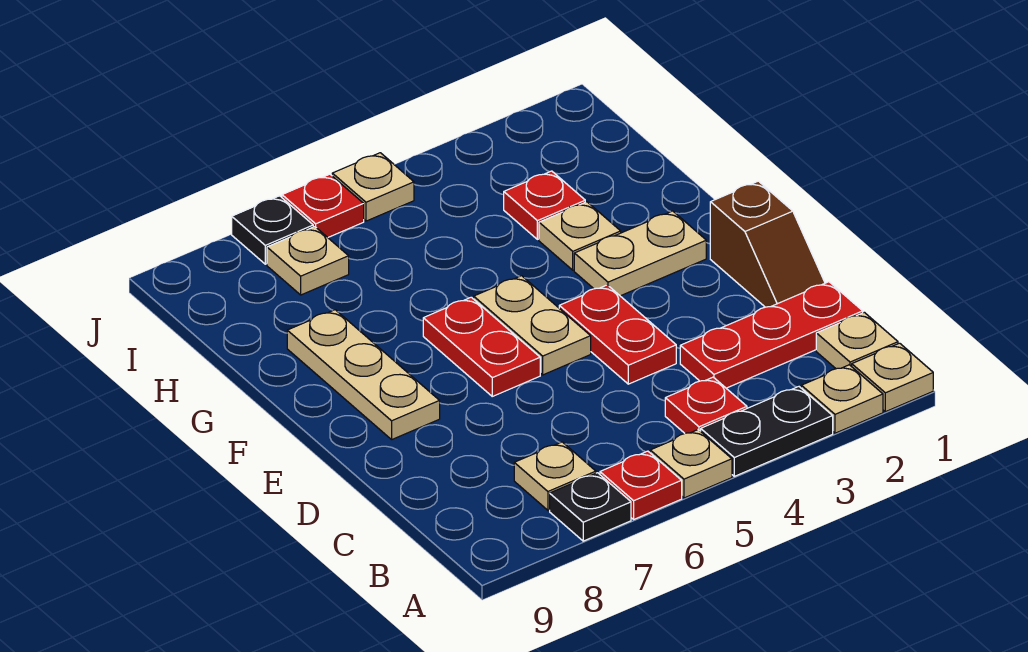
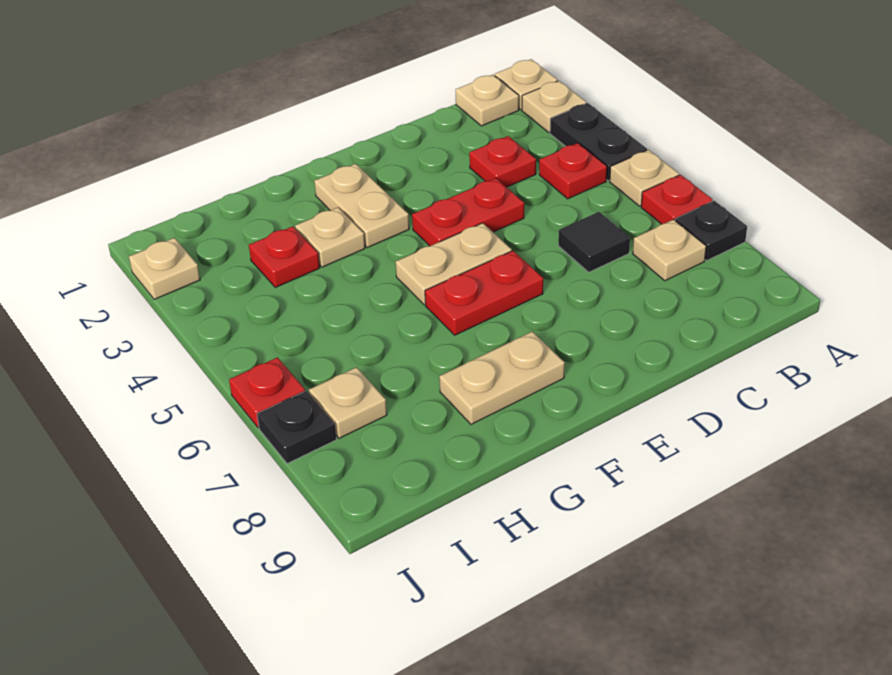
red 1x3 plate [680,282,863,388] -> red 1x1 plate [469,136,536,187]
none -> black 1x1 tile [558,212,630,272]
brown 1x2 slope [710,181,825,307] -> none
tan 1x3 plate [287,310,440,439] -> tan 1x2 plate [439,332,565,424]
tan 1x1 plate [332,153,414,221] -> tan 1x1 plate moved to [129,238,200,299]

